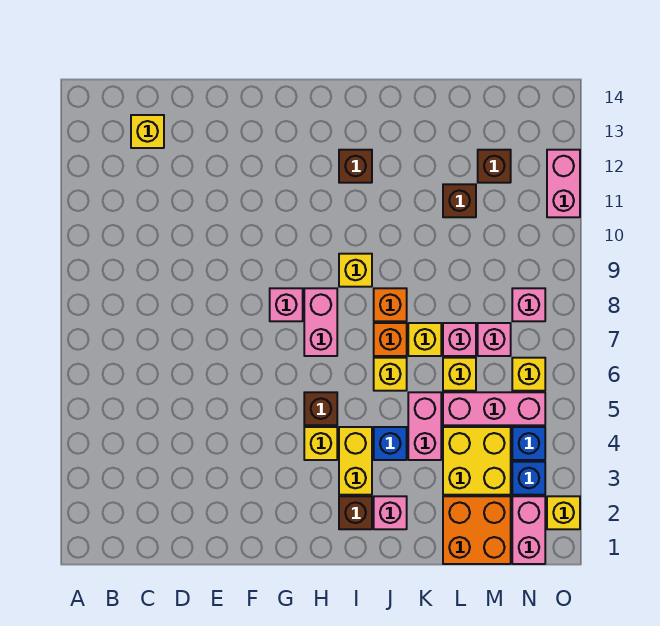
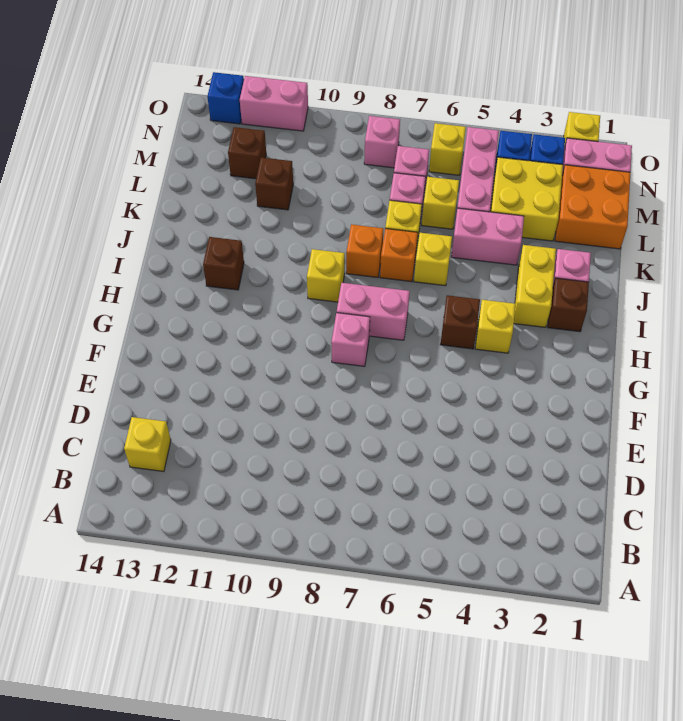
yellow 1x2 brick [339,427,372,495] -> yellow 1x2 brick turned to [514,245,556,327]
blue 1x1 brick [374,427,407,460] -> blue 1x1 brick moved to [207,72,244,124]

